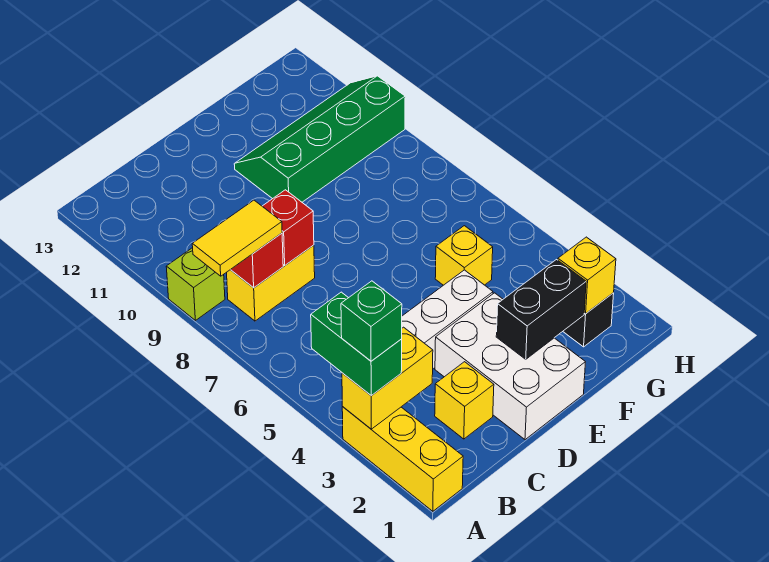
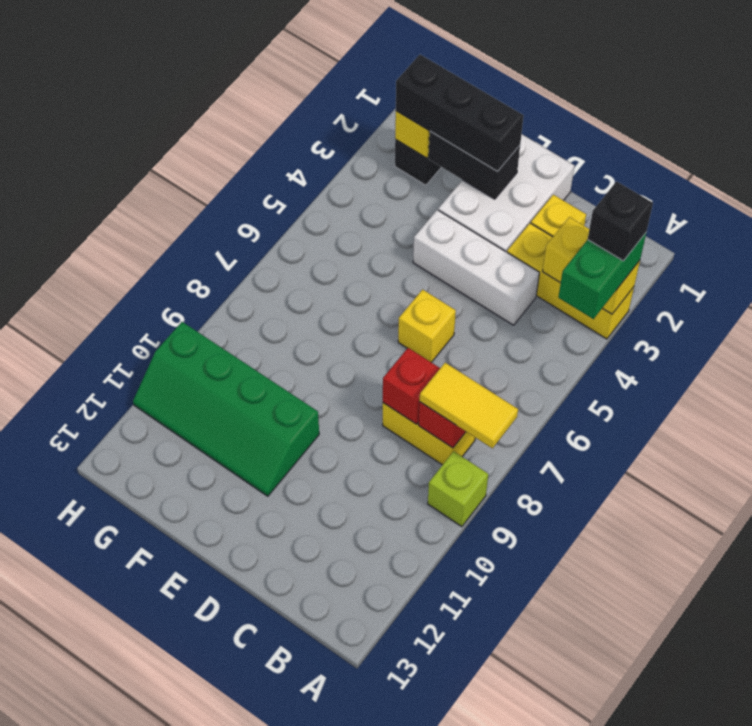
yellow 1x3 brick [342,407,463,511] -> yellow 1x3 brick turned to [507,223,634,339]
green 1x1 brick [341,281,402,361] -> black 1x1 brick [588,181,653,261]
none -> black 1x3 brick [396,55,524,172]
yellow 1x1 brick [435,226,493,285] -> yellow 1x1 brick moved to [398,289,456,362]

